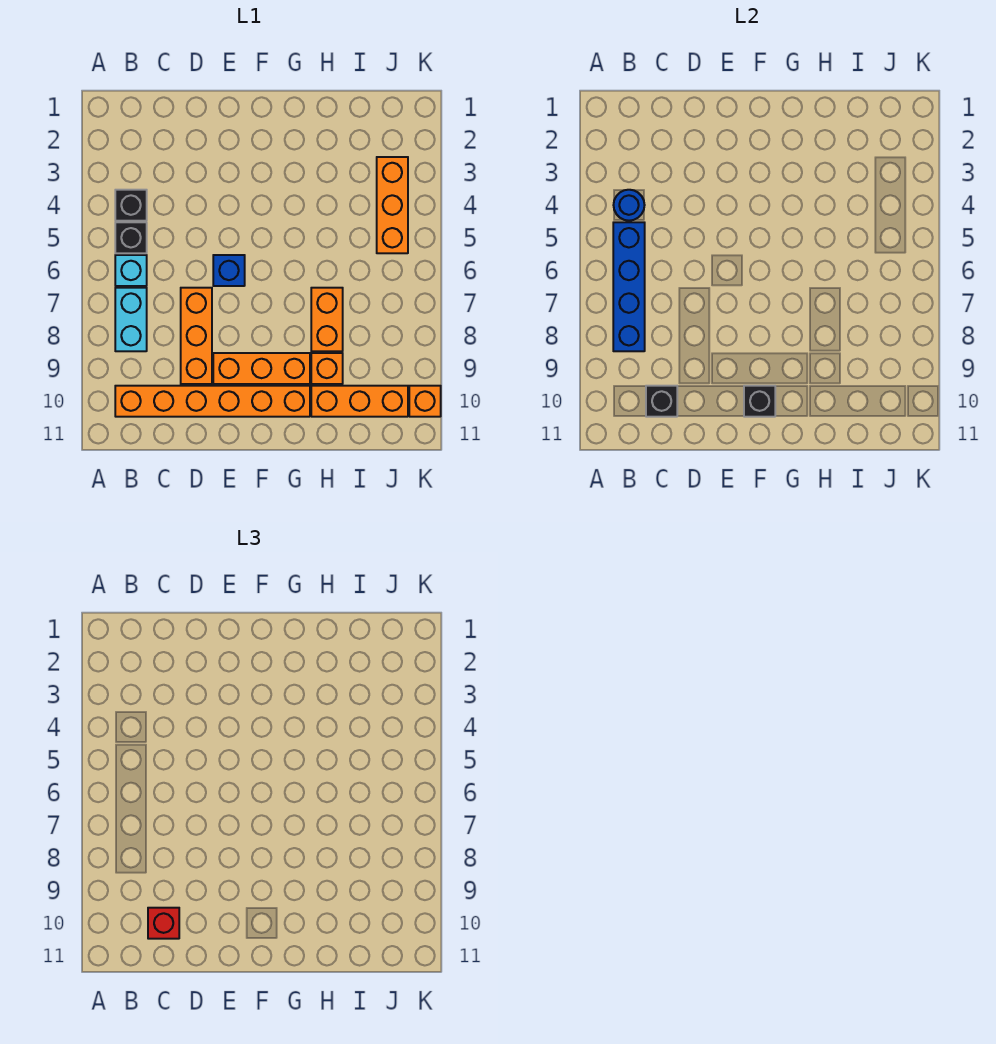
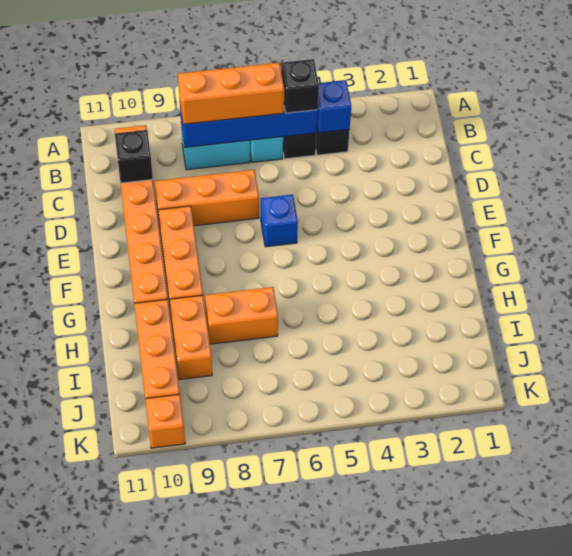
blue 1x1 round brick [614,190,645,221] -> blue 1x1 brick [317,80,351,133]
red 1x1 brick [148,908,179,939] -> none
black 1x1 brick [744,386,775,417] -> black 1x1 brick moved to [281,59,319,113]
orange 1x1 brick [311,353,343,384] -> orange 1x2 brick [170,295,212,380]
orange 1x3 brick [377,157,408,253] -> orange 1x3 brick moved to [178,63,284,124]

